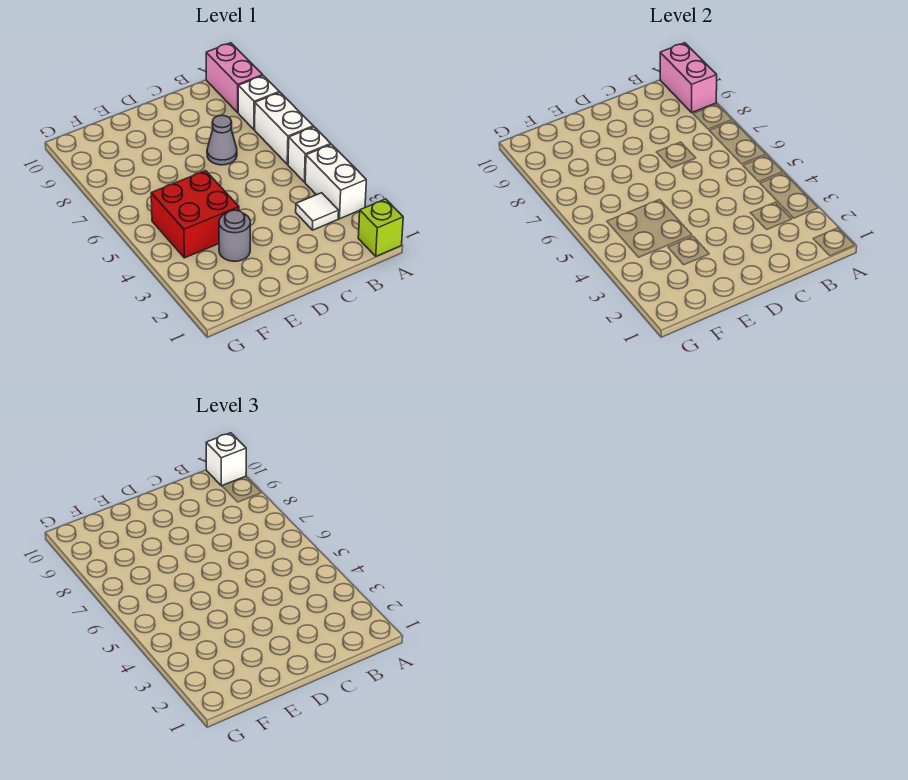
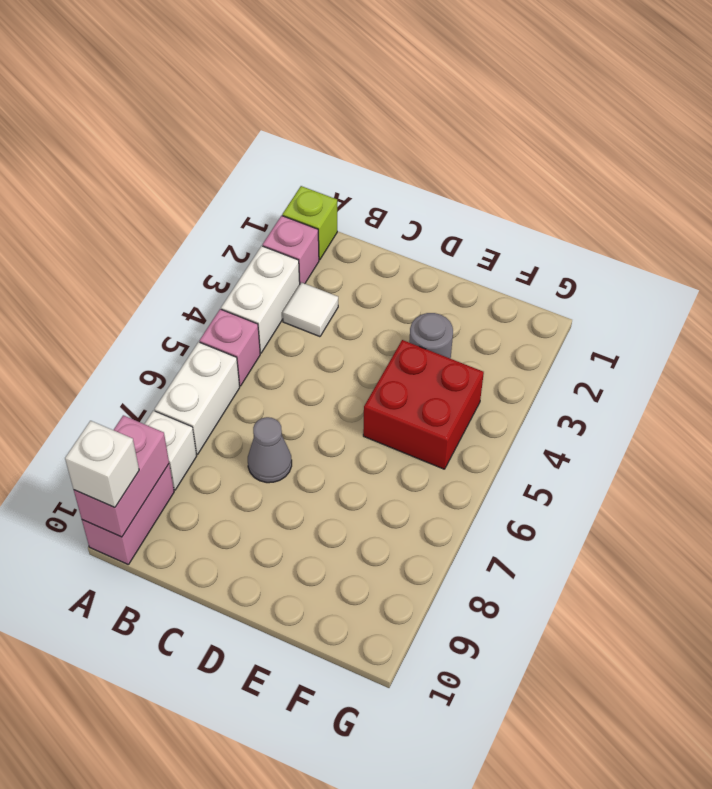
none -> pink 1x1 brick [262,216,319,284]
white 1x1 brick [288,127,331,182] -> pink 1x1 brick [199,309,260,386]

